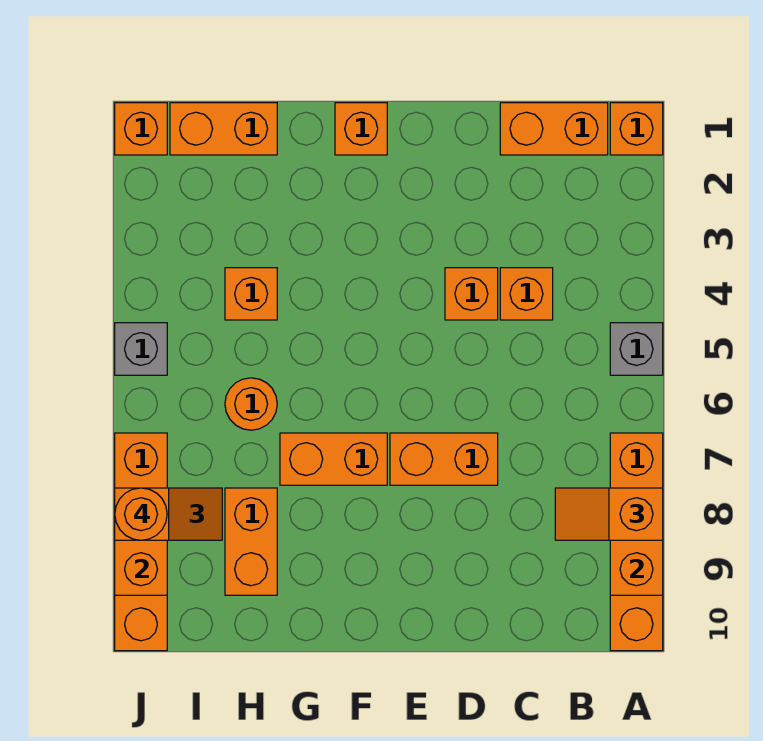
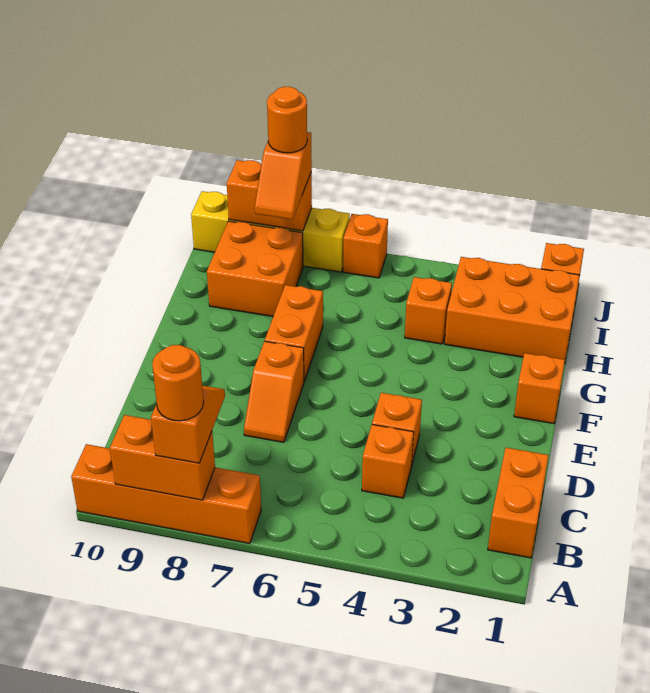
orange 1x1 brick [610,103,663,155] -> orange 1x1 brick moved to [343,214,388,278]
grey 1x1 brick [610,323,663,375] -> none
orange 1x2 brick [390,433,498,485] -> orange 1x2 slope [244,341,304,442]
orange 1x2 brick [170,103,277,155] -> orange 2x3 brick [445,257,580,364]
orange 1x1 round brick [225,378,277,430] -> orange 1x1 round brick moved to [152,345,204,421]
orange 1x2 brick [225,488,277,595] -> orange 2x2 brick [207,221,303,317]
grey 1x1 brick [115,323,167,375] -> none
orange 1x4 brick [115,433,167,651] -> yellow 1x4 brick [191,191,350,272]

